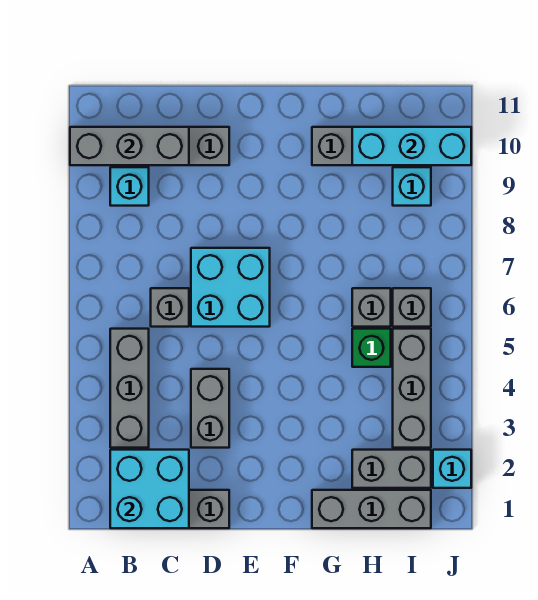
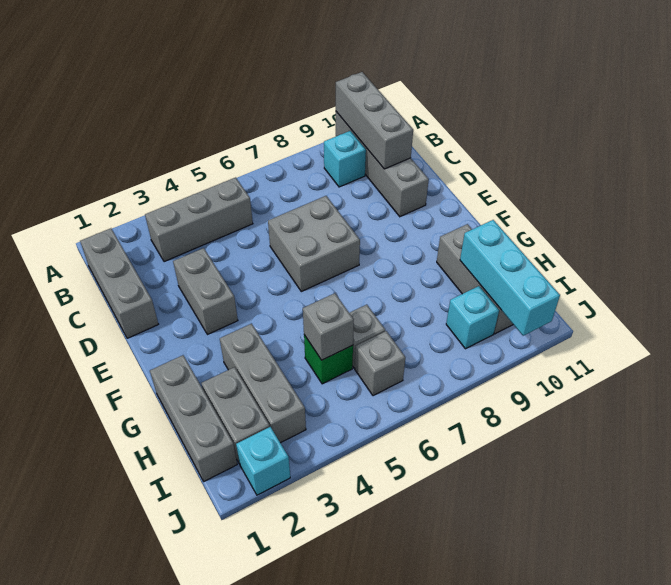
cyan 2x2 brick [110,450,189,528] -> none
grey 1x1 brick [151,288,189,327] -> grey 1x1 brick moved to [303,293,354,360]
grey 1x2 brick [191,369,229,448] -> grey 1x2 brick turned to [173,248,238,335]
cyan 2x2 brick [191,248,270,327] -> grey 2x2 brick [268,196,360,292]
grey 1x3 brick [393,329,431,448] -> grey 1x3 brick turned to [220,324,306,443]

